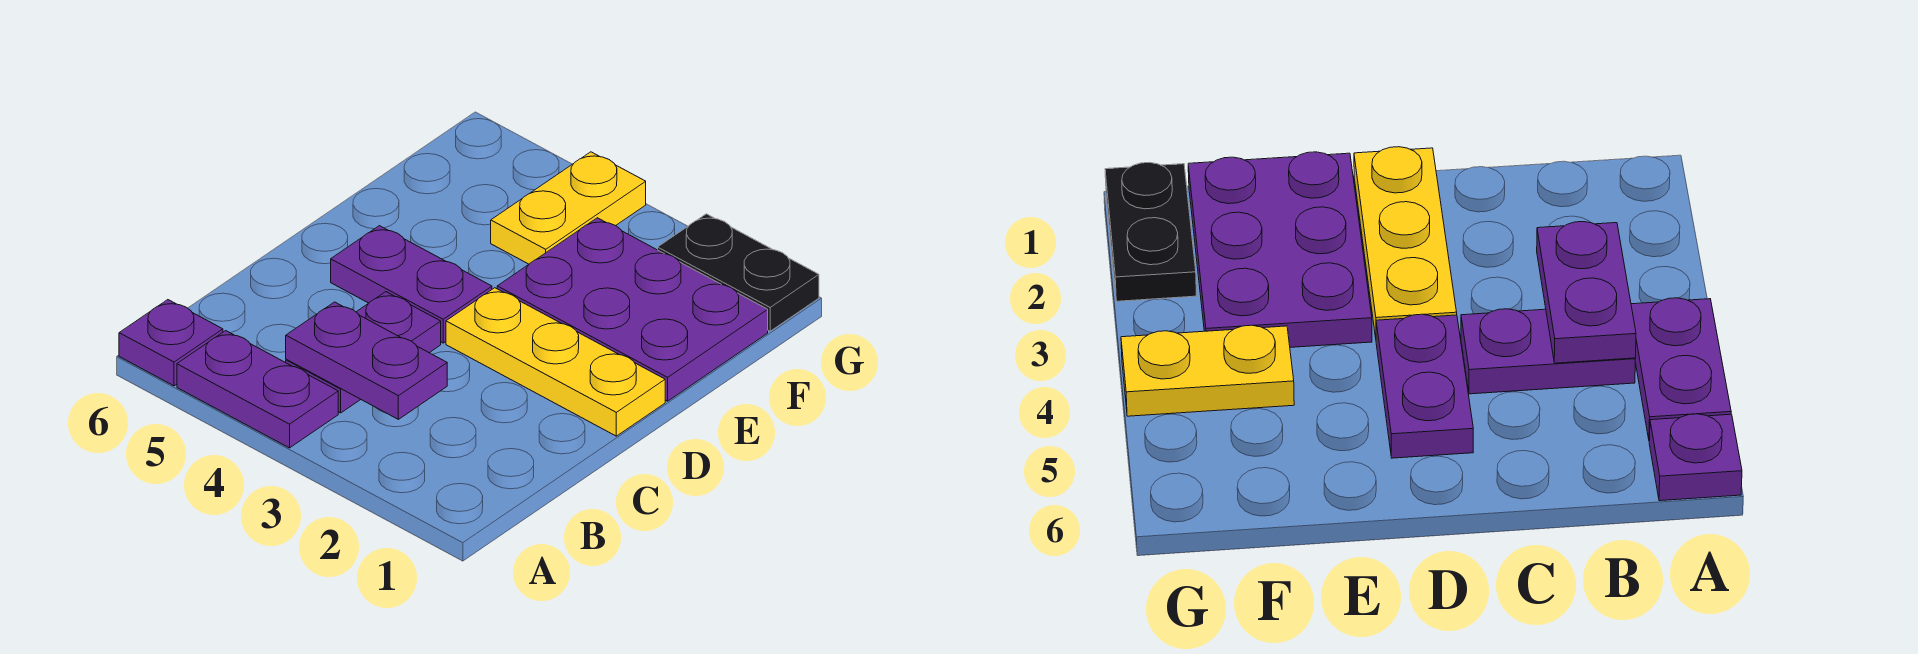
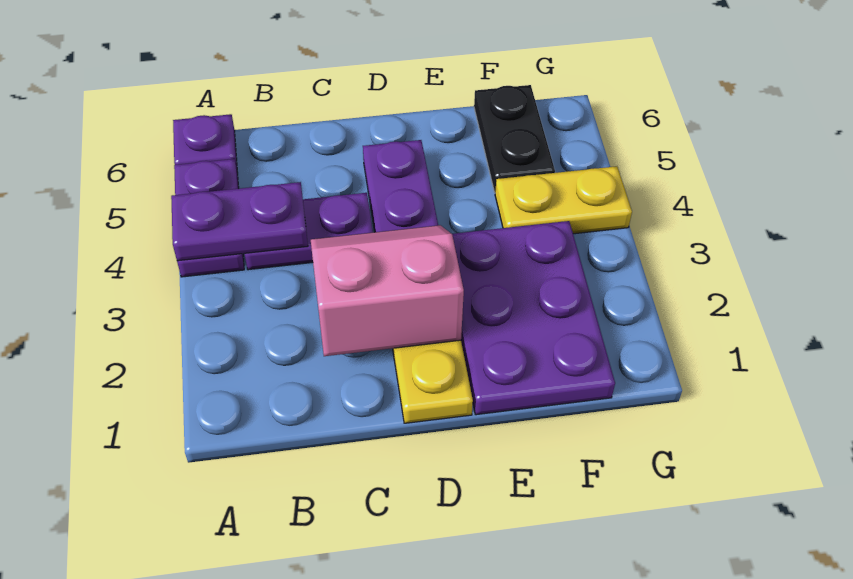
purple 1x2 plate [286,302,447,419] -> purple 1x2 plate turned to [171,182,308,261]
none -> pink 2x2 slope [311,225,464,356]
black 1x2 plate [658,214,819,331] -> black 1x2 plate moved to [474,85,555,192]

